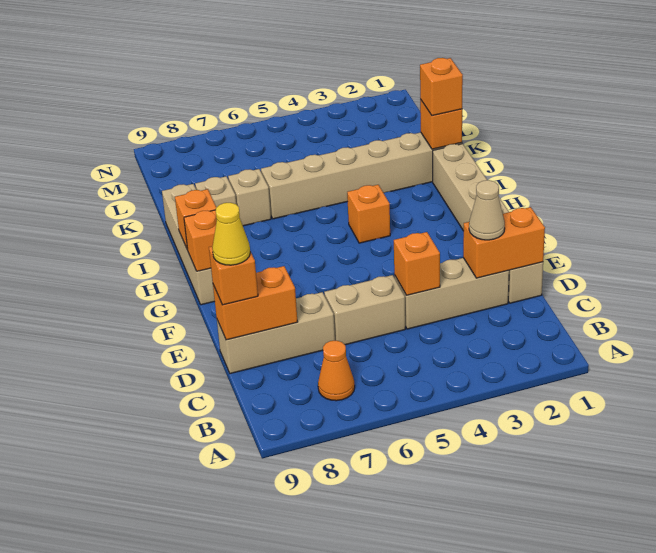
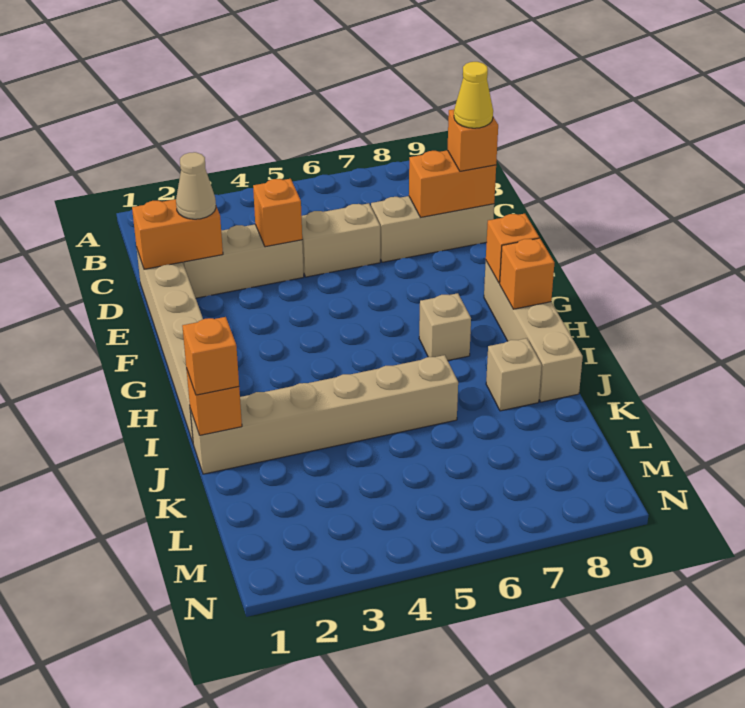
orange 1x1 cone [318,341,355,401] -> none
orange 1x1 brick [347,185,390,243] -> none
tan 1x1 brick [228,169,271,226] -> tan 1x1 brick moved to [419,293,471,360]

